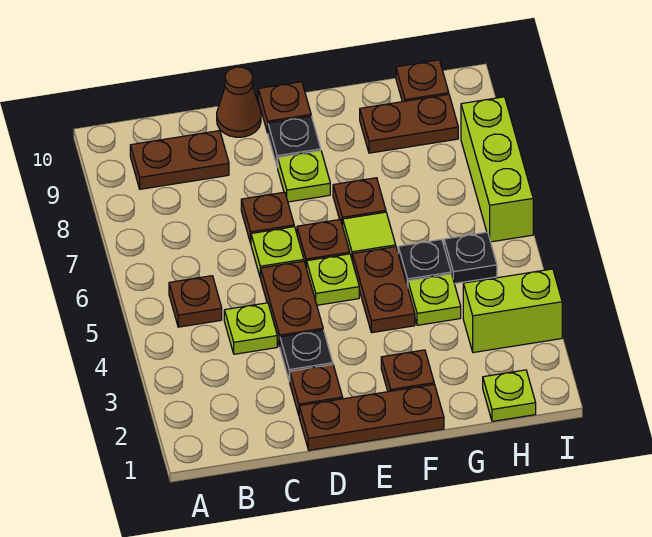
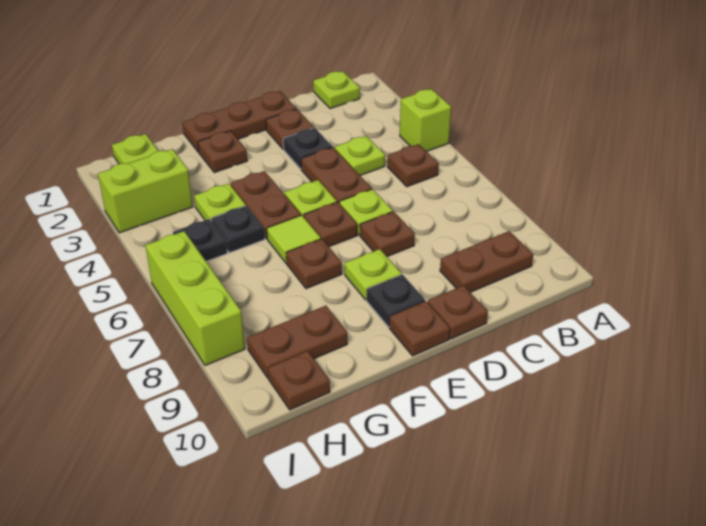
none -> lime 1x1 brick [400,89,451,151]
none -> lime 1x1 plate [313,71,360,109]
brown 1x1 cone [217,67,261,137] -> brown 1x1 plate [428,286,488,339]

